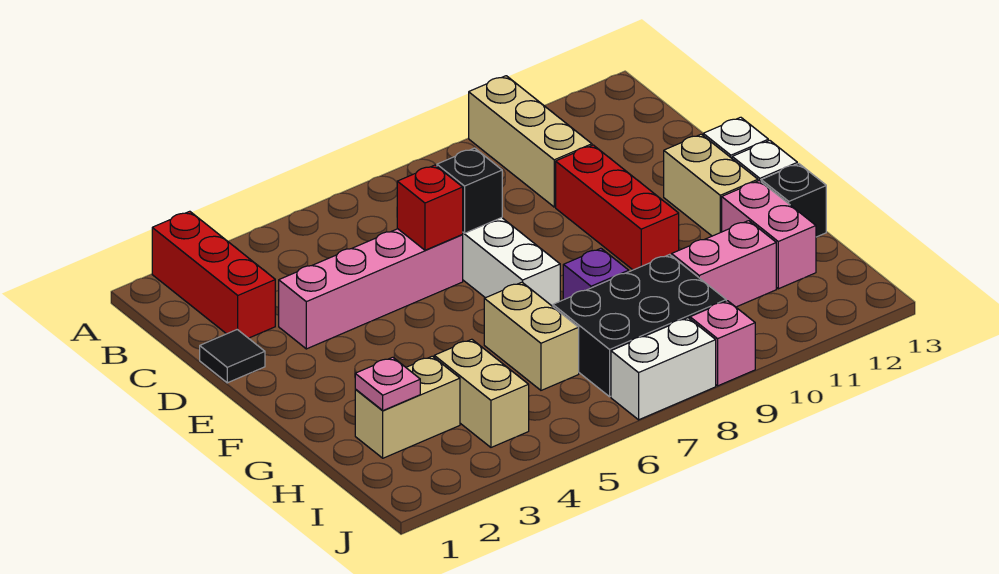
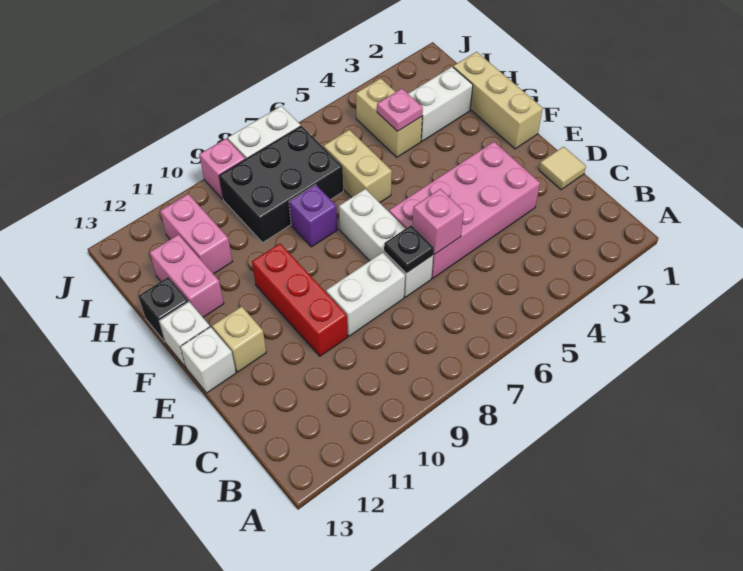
red 1x3 brick [152,211,275,338] -> none
tan 1x3 brick [469,76,592,207] -> tan 1x3 brick moved to [453,52,543,149]
black 1x1 tile [200,329,265,383] -> tan 1x1 tile [539,147,586,190]
pink 1x4 brick [279,229,463,349] -> pink 2x4 brick [389,142,540,278]
red 1x1 brick [397,165,463,250] -> pink 1x1 brick [413,189,464,254]
black 1x1 brick [437,148,502,233] -> black 1x1 plate [384,225,434,274]
none -> white 1x2 brick [326,252,405,336]
tan 1x2 brick [664,134,758,236] -> tan 1x1 brick [212,306,266,372]
tan 1x2 brick [355,356,460,458] -> white 1x2 brick [408,67,473,141]
pink 1x1 plate [355,357,420,411] -> pink 1x1 plate moved to [377,89,423,131]
pink 1x2 brick [672,221,776,307] -> pink 1x2 brick turned to [160,194,233,274]

